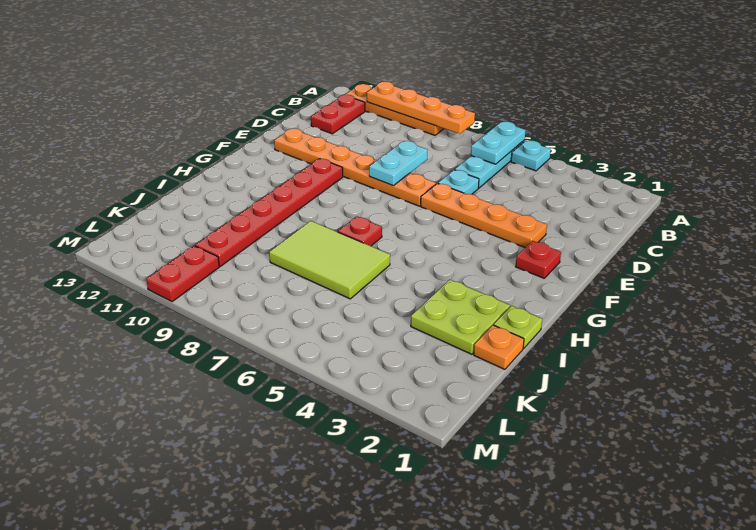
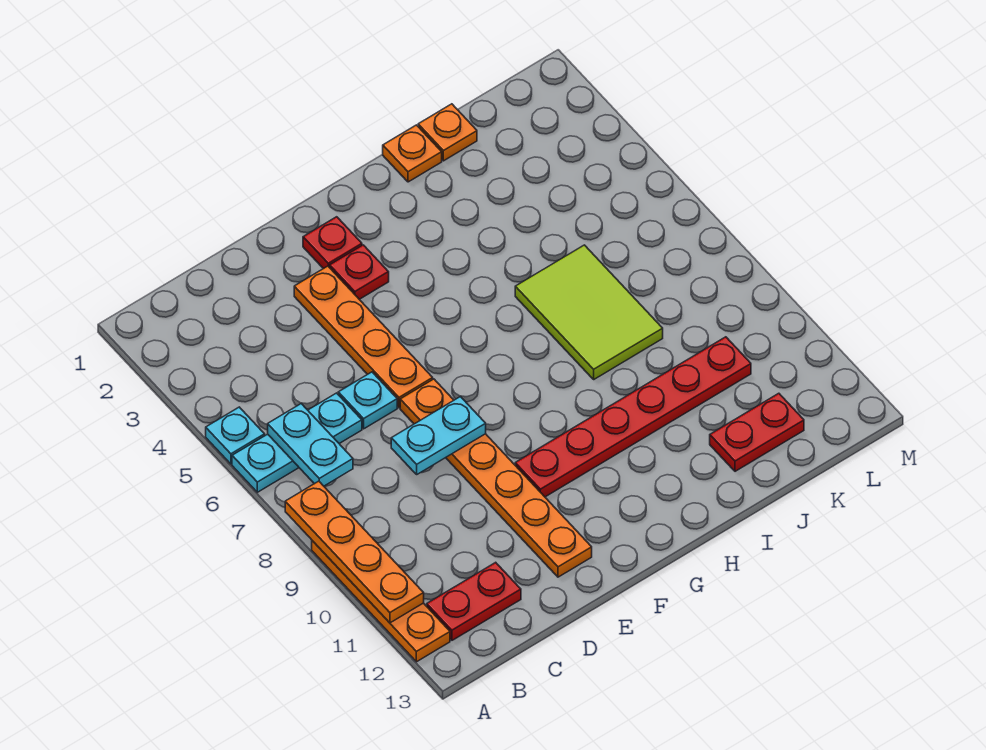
cyan 1x2 plate [471,122,526,164] -> cyan 1x2 plate turned to [268,404,353,486]
red 1x1 plate [338,216,382,246] -> red 1x1 plate moved to [330,245,389,299]
lime 1x1 plate [494,306,542,349] -> orange 1x1 plate [383,125,442,182]
lime 2x2 plate [411,280,510,354] -> none
red 1x2 plate [146,246,219,302] -> red 1x2 plate moved to [710,393,804,471]

